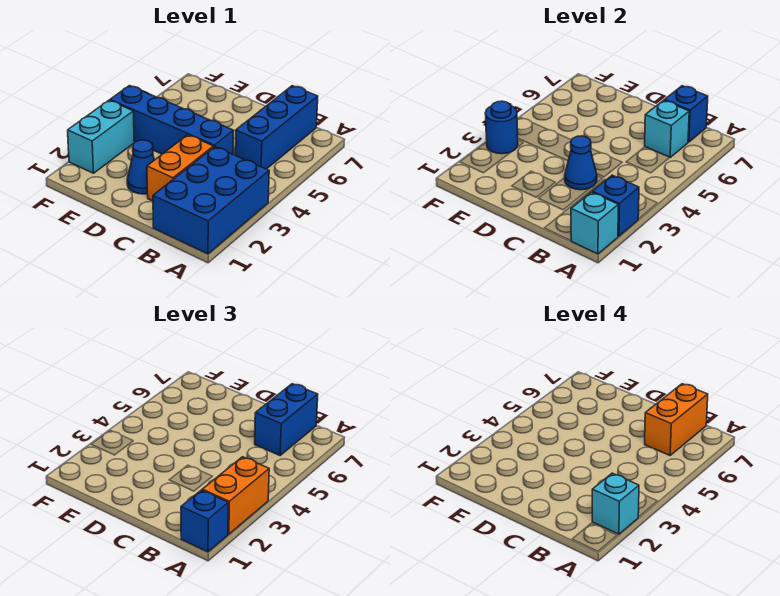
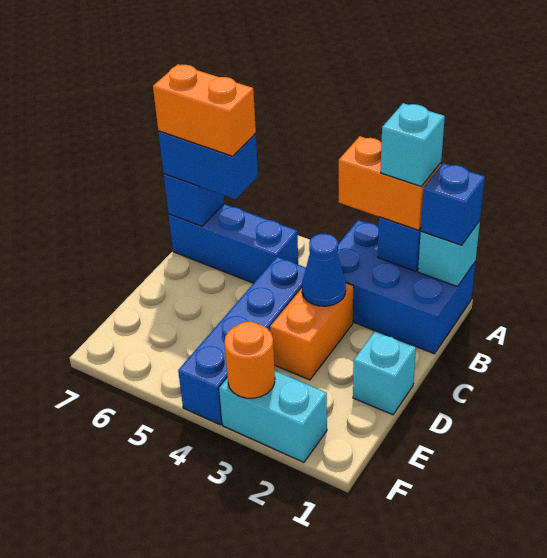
cyan 1x1 brick [645,100,689,157] -> cyan 1x1 brick moved to [353,331,416,415]
orange 1x2 brick [147,135,213,201] -> orange 1x2 brick turned to [270,283,354,380]
blue 1x1 cone [127,140,154,194] -> none
blue 1x1 round brick [485,101,518,154] -> orange 1x1 round brick [225,322,275,398]

